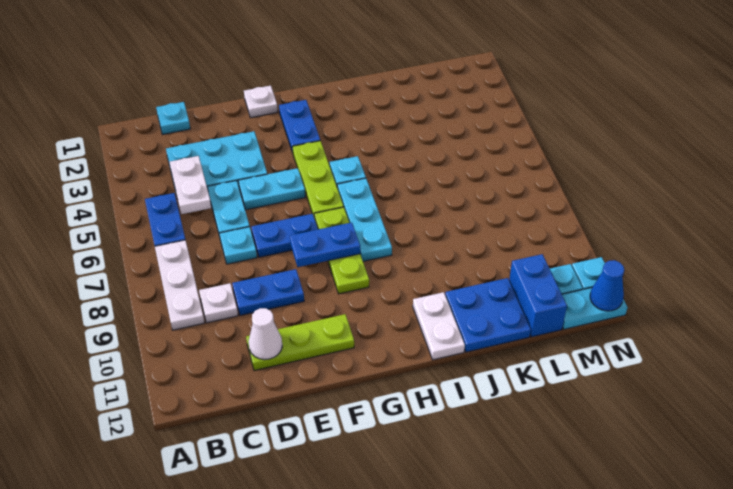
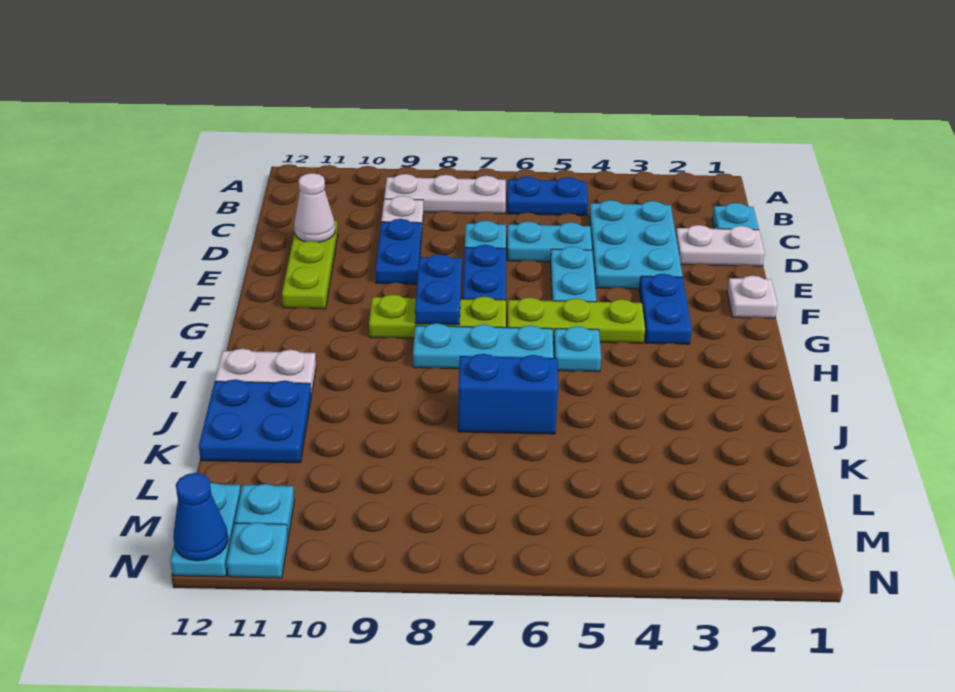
white 1x2 plate [169,156,211,214] -> white 1x2 plate moved to [676,225,765,266]
blue 1x2 plate [279,100,320,153] -> blue 1x2 plate turned to [639,274,692,344]
blue 1x2 brick [509,254,567,337] -> blue 1x2 brick moved to [458,354,558,434]

